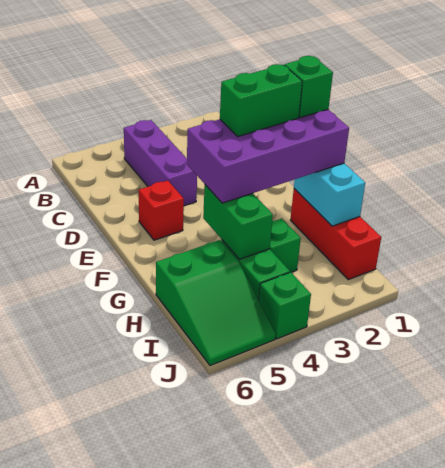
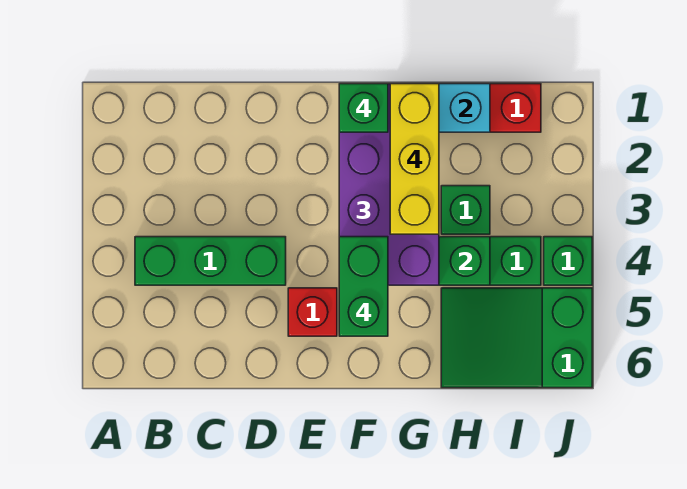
purple 1x3 brick [124,120,197,206] -> green 1x3 brick [135,237,286,285]
green 1x2 brick [220,64,302,136] -> green 1x2 brick moved to [339,237,388,336]
none -> yellow 1x3 brick [390,84,439,234]
green 2x3 slope [156,240,276,366] -> green 2x3 slope turned to [441,288,592,388]

